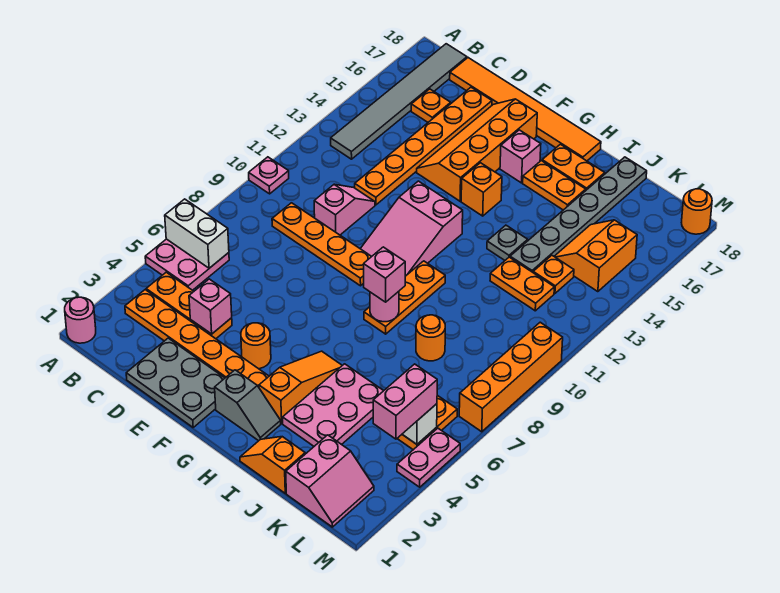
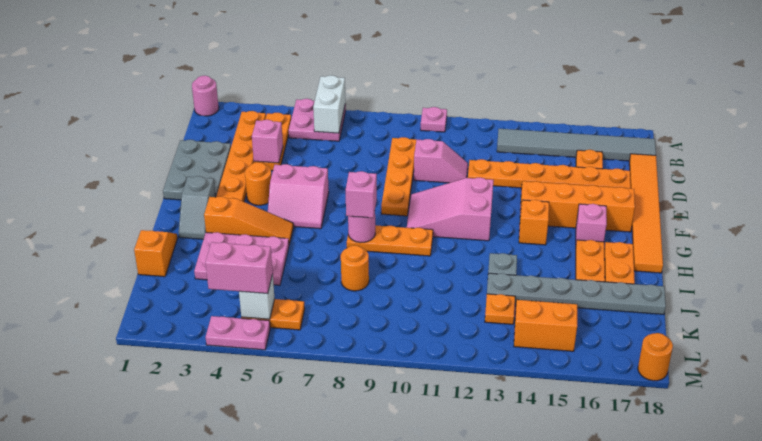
orange 1x2 plate [490,257,554,311] -> none
pink 2x2 slope [286,435,374,527] -> pink 2x2 slope moved to [268,164,329,229]
orange 1x4 brick [459,322,563,432] -> none

